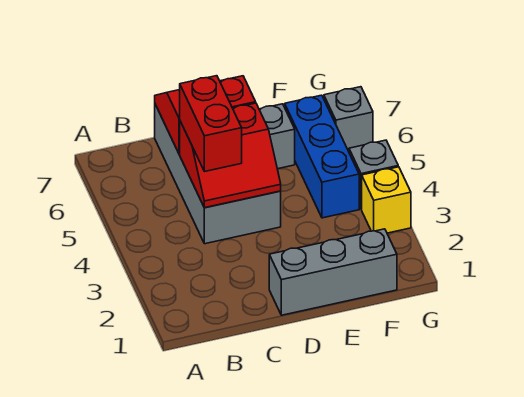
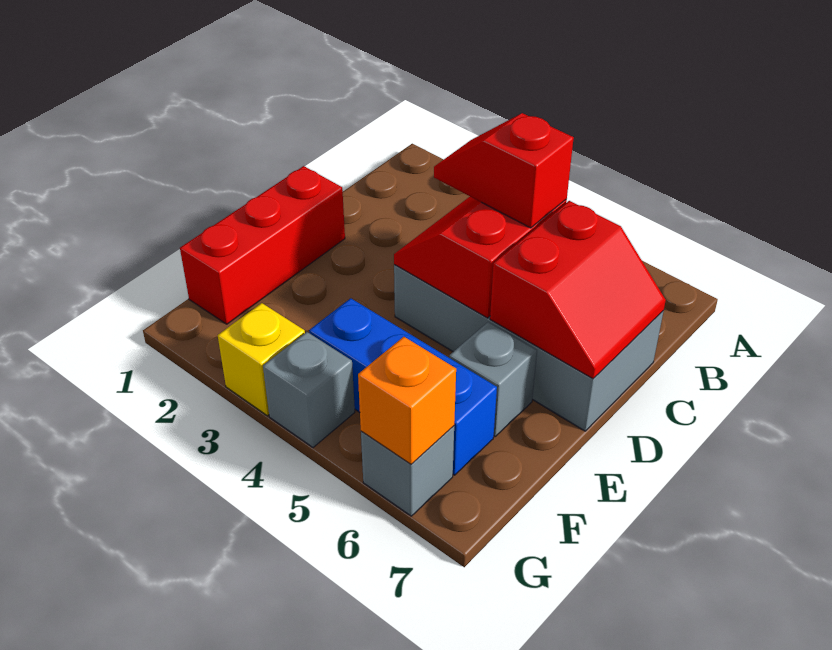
red 1x2 brick [180,76,242,172] -> red 1x2 slope [434,113,574,228]
grey 1x3 brick [269,229,397,315] -> red 1x3 brick [180,166,345,324]
none -> orange 1x1 brick [358,337,456,464]

